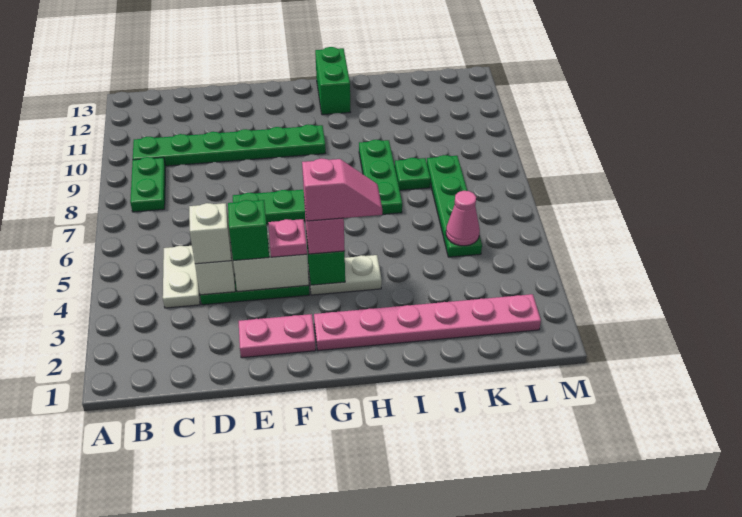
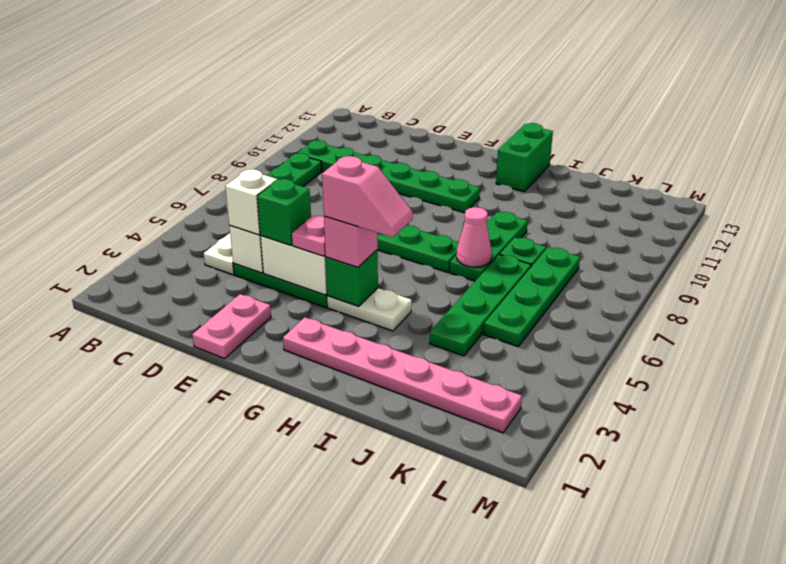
pink 1x2 plate [239,314,316,358] -> pink 1x2 plate turned to [192,294,271,359]
none -> green 1x4 plate [430,255,531,356]
pink 1x1 cone [446,191,480,246] -> pink 1x1 cone moved to [457,207,492,267]

